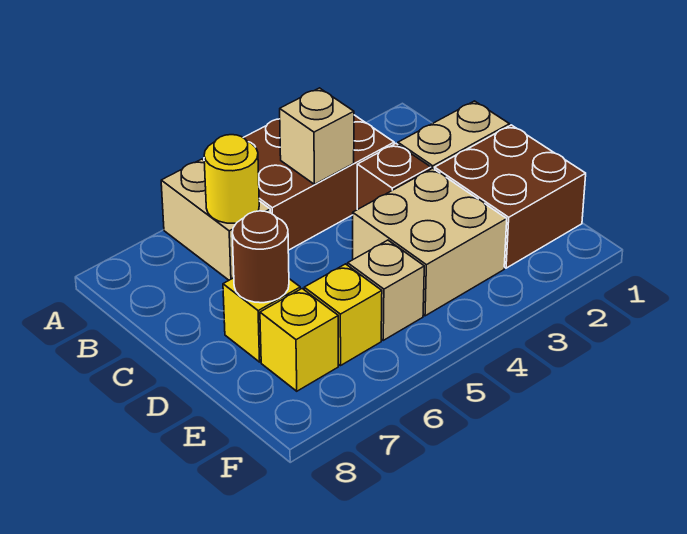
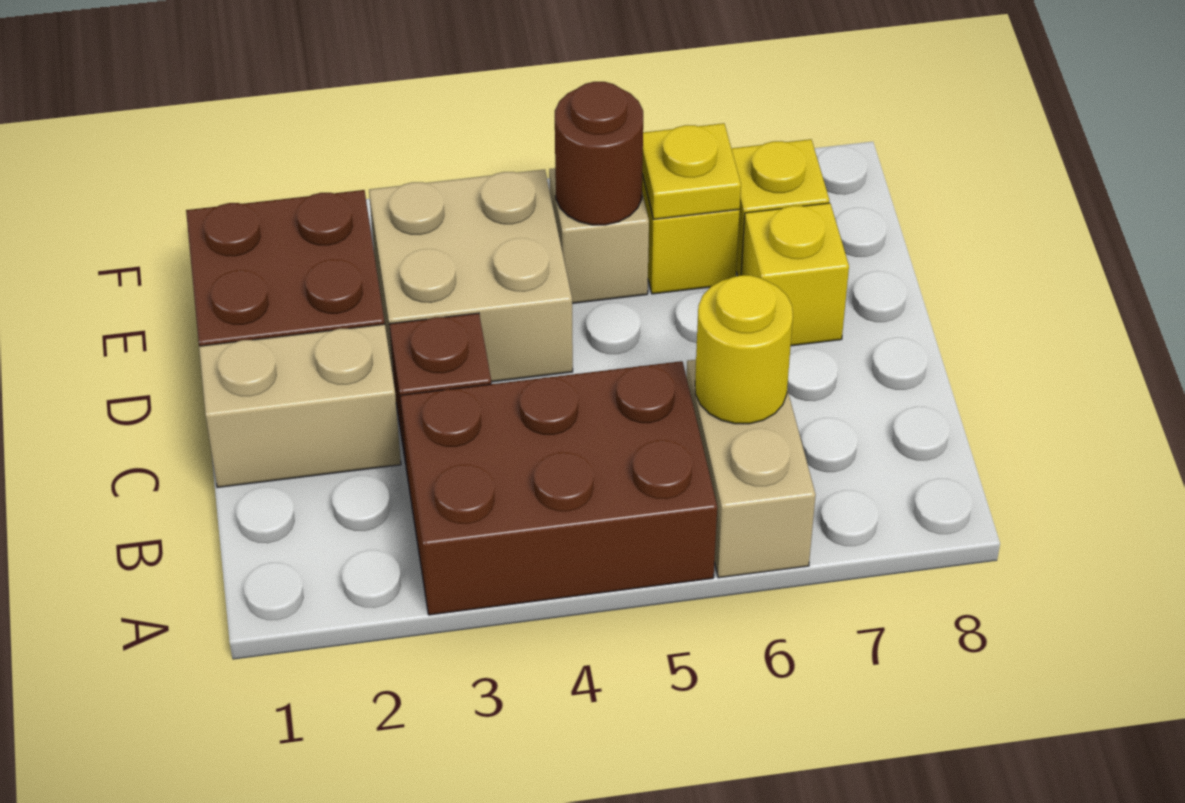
tan 1x1 brick [280,88,354,184] -> none
brown 1x1 round brick [232,211,289,303] -> brown 1x1 round brick moved to [555,82,643,225]
none -> yellow 1x1 plate [642,123,741,219]

